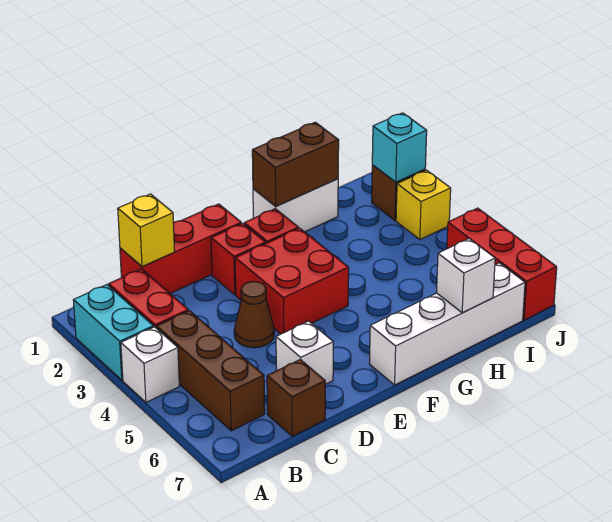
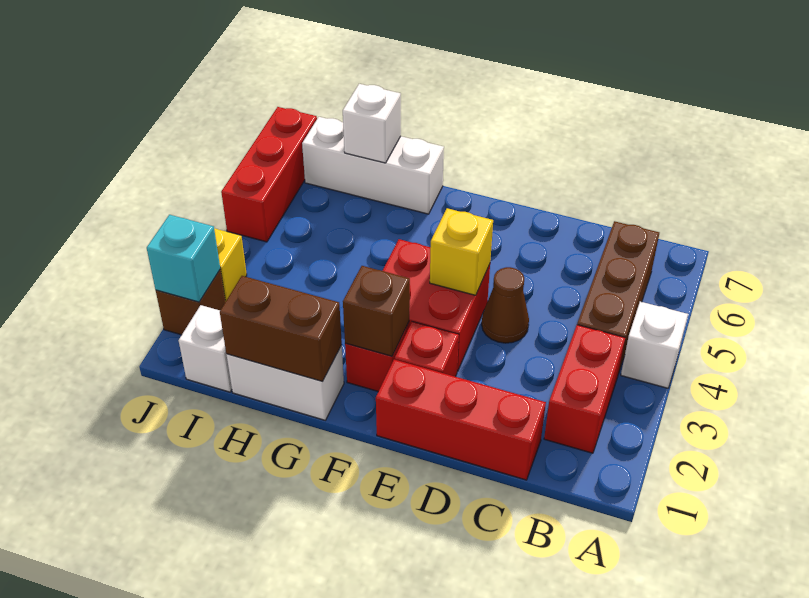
cyan 1x2 brick [73,285,153,380] -> none
yellow 1x1 brick [118,194,175,267] -> yellow 1x1 brick moved to [430,208,493,295]
brown 1x1 brick [267,360,325,436] -> brown 1x1 brick moved to [343,266,410,356]
white 1x1 brick [276,321,333,384] -> white 1x1 brick moved to [179,305,232,392]
white 1x4 brick [370,263,525,385] -> white 1x3 brick [302,117,444,214]

